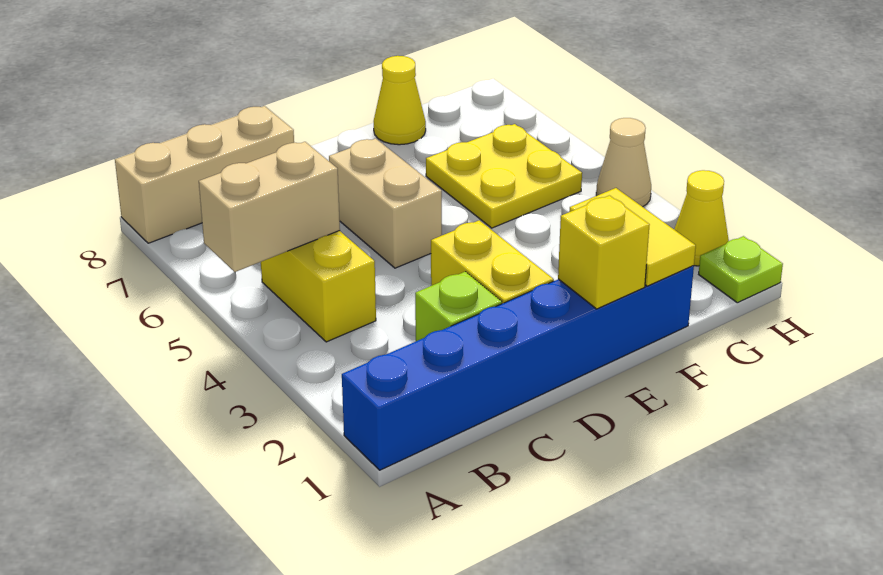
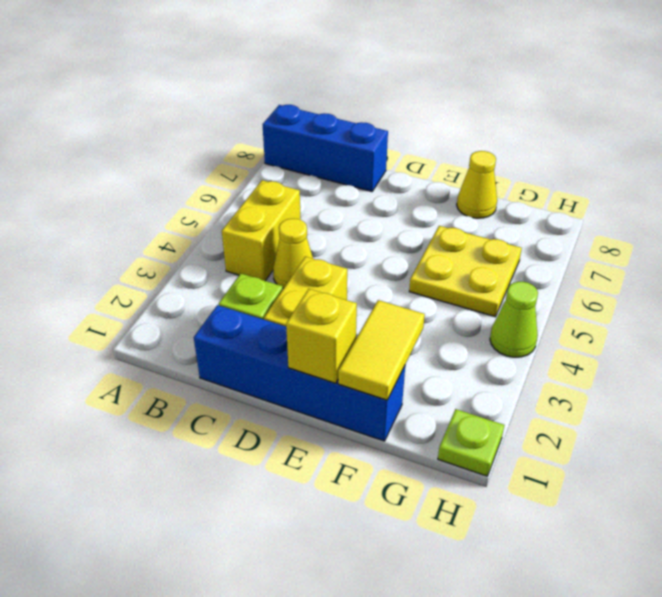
blue 1x6 brick [342,266,694,470] -> blue 1x4 brick [194,305,405,441]
tan 1x2 brick [199,142,340,272] -> none
tan 1x3 brick [115,106,294,243] -> blue 1x3 brick [263,105,388,191]
tan 1x2 brick [329,138,442,268] -> none
yellow 1x1 cone [674,170,729,266] -> yellow 1x1 cone moved to [273,219,313,288]
tan 1x1 cone [596,118,651,207] -> lime 1x1 cone [490,282,538,357]

